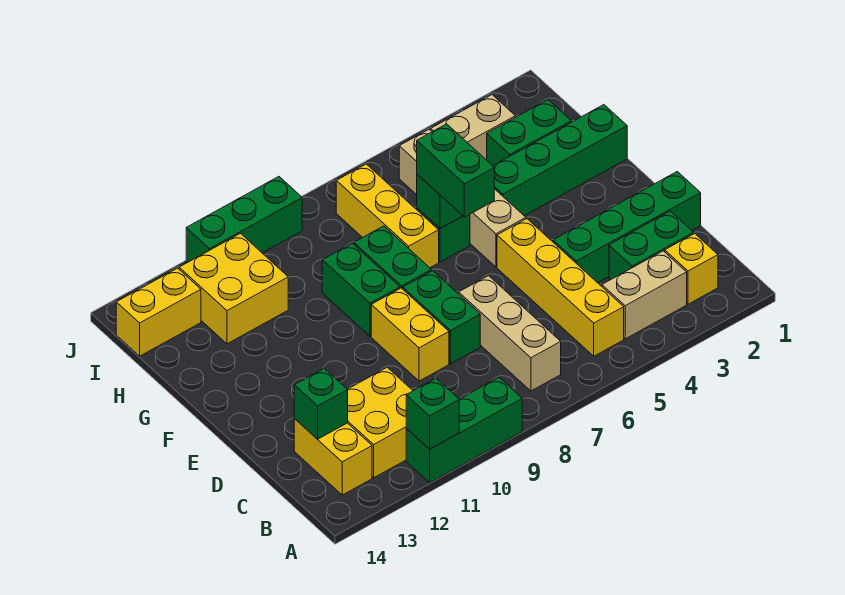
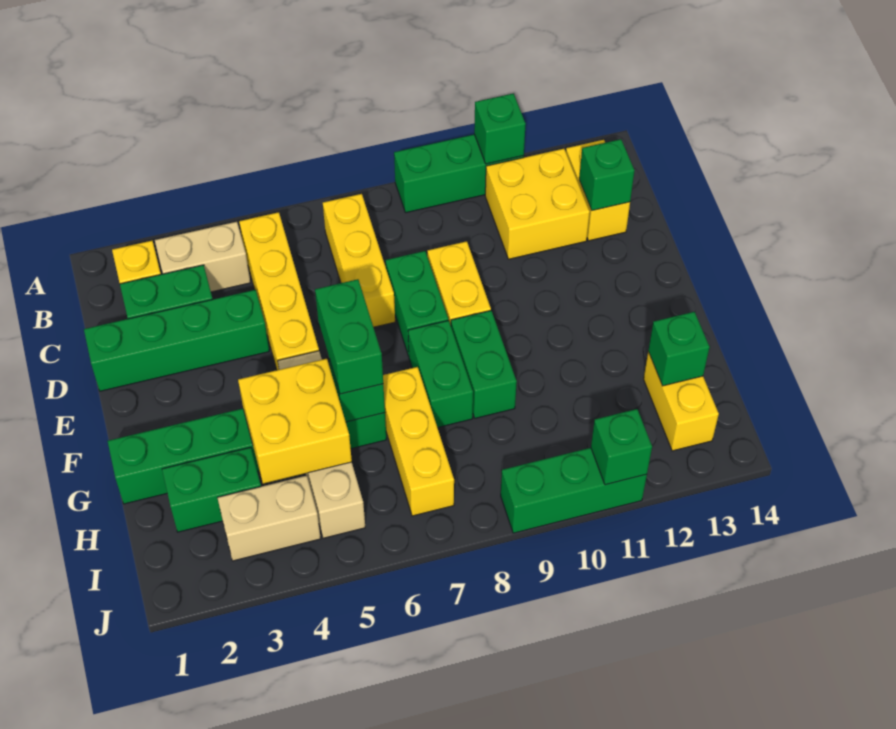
tan 1x3 brick [459,276,561,391] -> yellow 1x3 brick [323,194,395,327]
yellow 2x2 brick [179,234,288,344] -> yellow 2x2 brick moved to [238,359,352,484]
none -> green 1x1 brick [648,312,710,386]
yellow 1x2 brick [116,268,201,356] -> yellow 1x2 brick turned to [644,352,719,451]
none -> green 1x1 brick [591,409,652,485]

